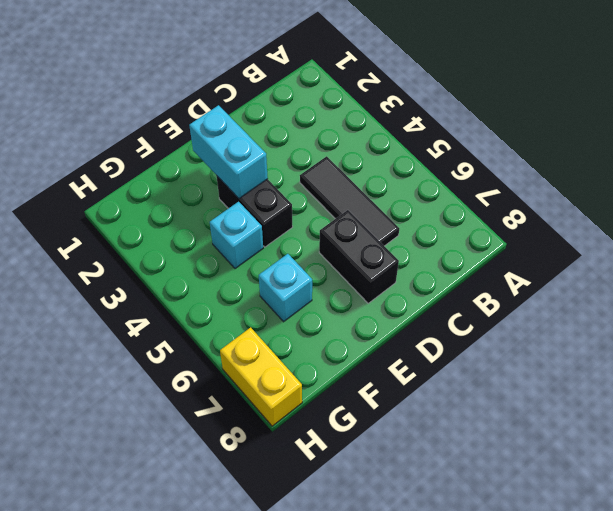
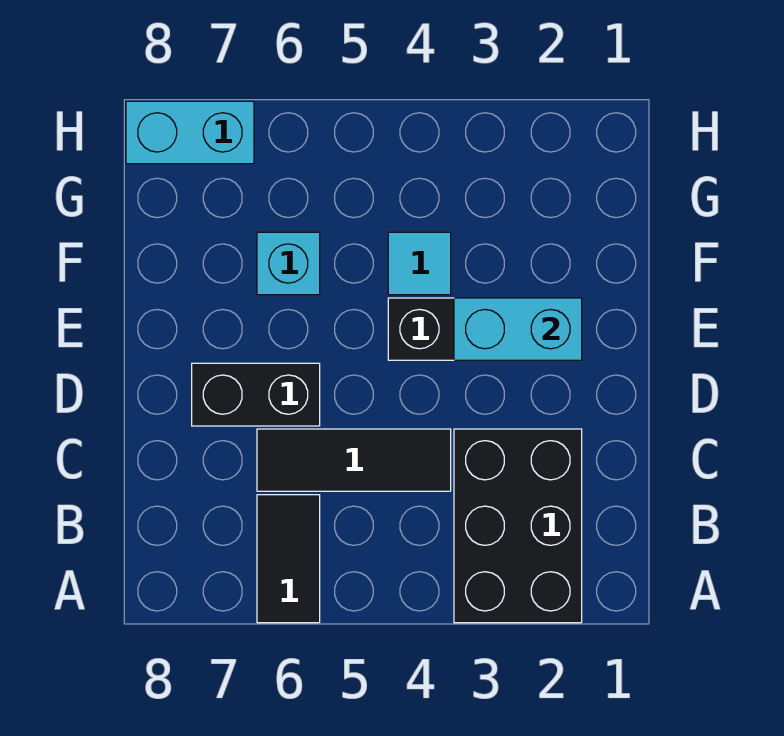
none -> black 2x3 brick [454,429,582,623]
none -> black 1x2 tile [257,495,320,623]
cyan 1x1 brick [210,202,263,269] -> cyan 1x1 tile [388,232,451,295]
yellow 1x2 brick [220,327,302,426] -> cyan 1x2 brick [126,101,254,164]

